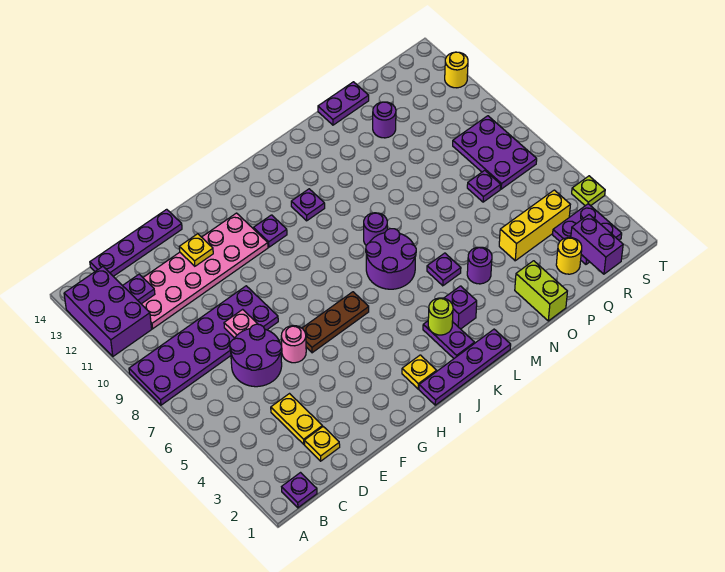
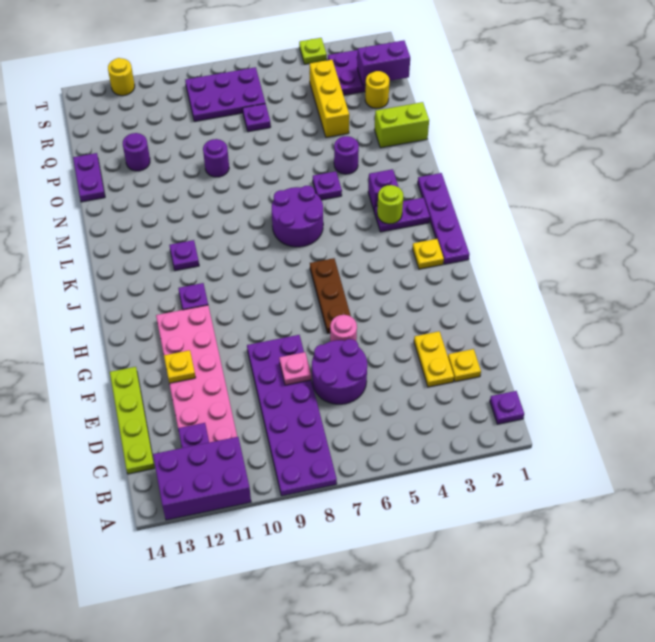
purple 1x4 plate [90,209,182,276] -> lime 1x4 plate [110,367,155,474]
yellow 1x2 plate [271,394,322,444] -> yellow 1x2 plate turned to [414,331,454,387]
purple 1x1 round brick [364,213,387,245] -> purple 1x1 round brick moved to [203,139,229,177]

